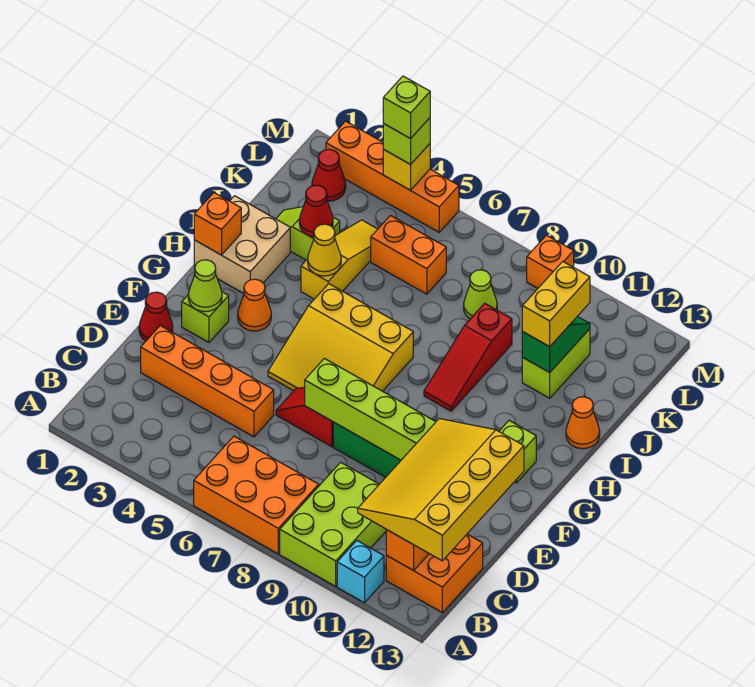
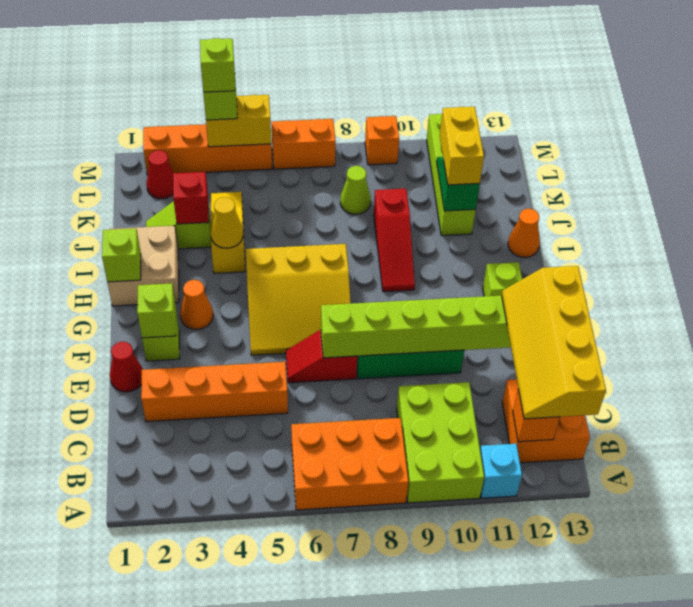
yellow 3x4 slope [358,419,524,561] -> yellow 2x4 slope [502,266,606,419]
lime 1x1 cone [188,260,222,312] -> lime 1x1 brick [137,283,176,338]
orange 1x1 brick [194,193,241,255] -> lime 1x1 brick [102,229,141,282]
red 1x1 cone [299,185,333,237] -> red 1x1 brick [173,172,209,224]
lime 1x2 brick [522,329,590,398] -> lime 1x4 brick [427,114,476,236]
orange 1x2 brick [371,216,446,294] -> orange 1x2 brick moved to [271,119,336,169]
yellow 1x1 brick [383,144,430,190] -> yellow 1x2 brick [206,95,271,147]

